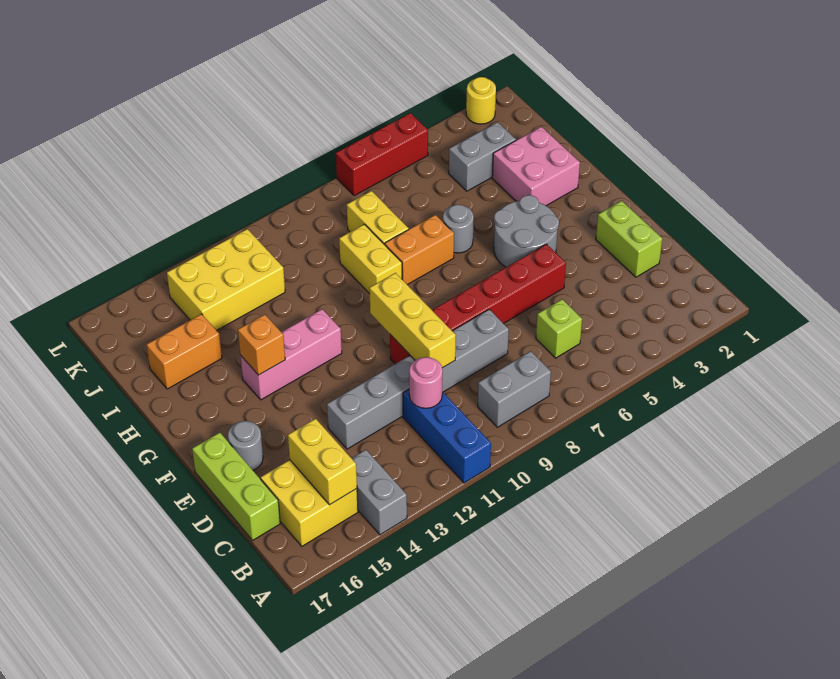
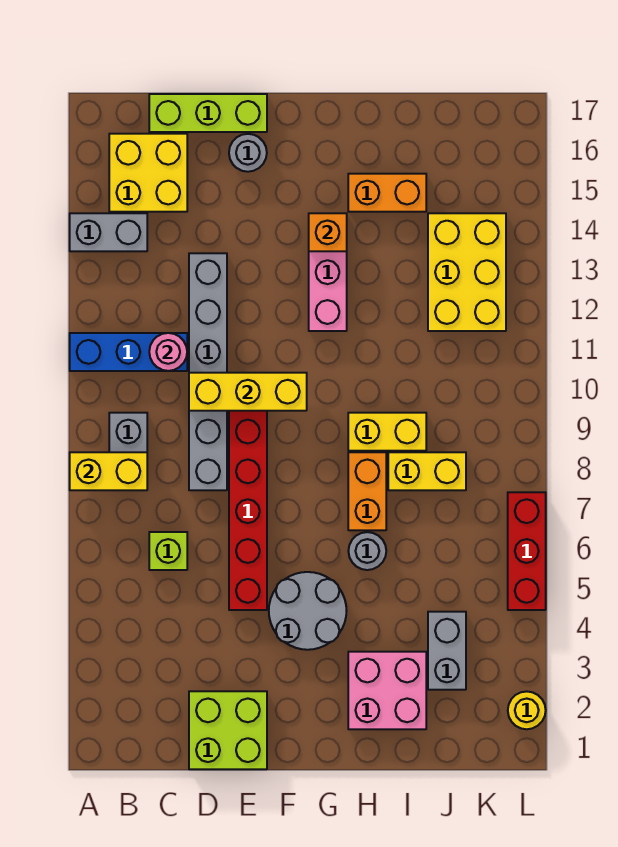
yellow 1x2 brick [288,419,357,505] -> yellow 1x2 brick moved to [70,452,147,490]
lime 1x2 brick [596,201,662,277] -> lime 2x2 brick [189,691,267,769]
orange 1x2 brick [147,314,222,389] -> orange 1x2 brick turned to [348,174,426,212]

